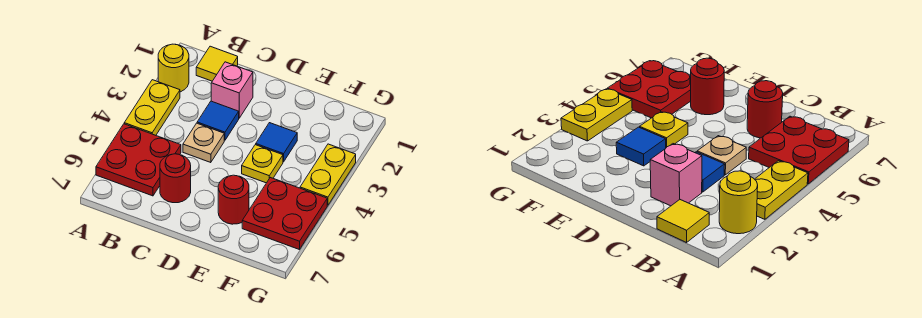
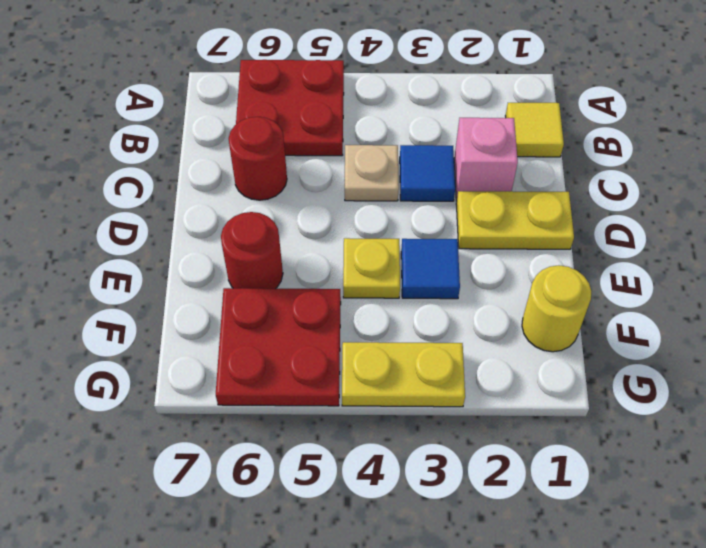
yellow 1x1 round brick [158,44,189,92] -> yellow 1x1 round brick moved to [522,265,591,352]
yellow 1x2 plate [124,80,180,135] -> yellow 1x2 plate moved to [456,191,574,249]

